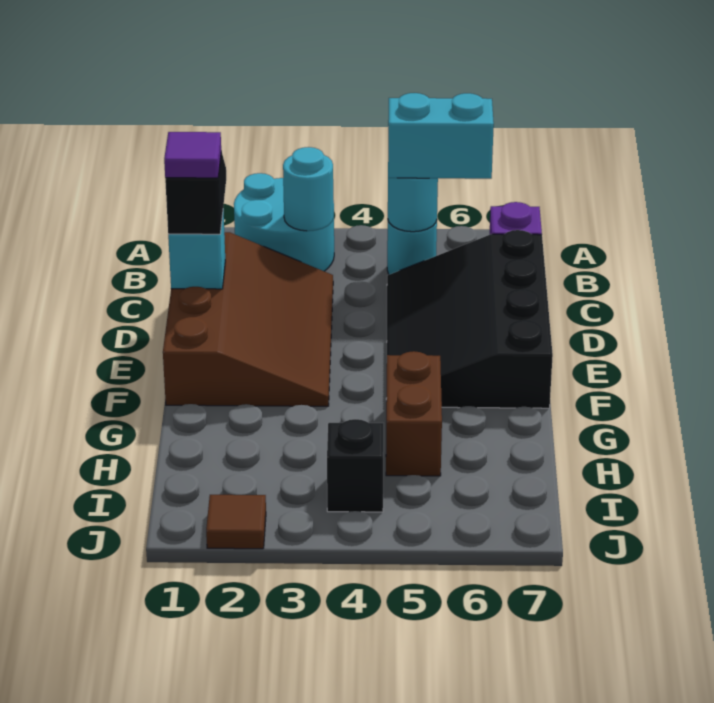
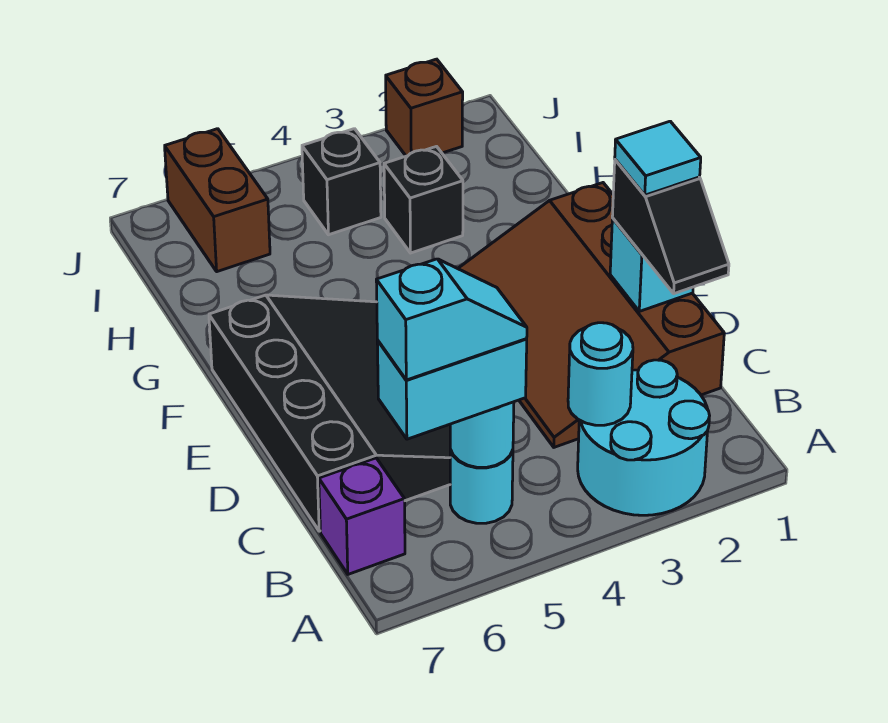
none -> cyan 1x2 slope [376,259,527,380]
purple 1x1 tile [164,132,221,178] -> cyan 1x1 tile [615,121,701,195]
brown 1x2 brick [386,351,442,476] -> brown 1x2 brick moved to [165,129,270,272]
none -> black 1x1 brick [384,147,463,253]
brown 1x1 tile [206,495,266,549] -> brown 1x1 brick [386,59,463,156]

